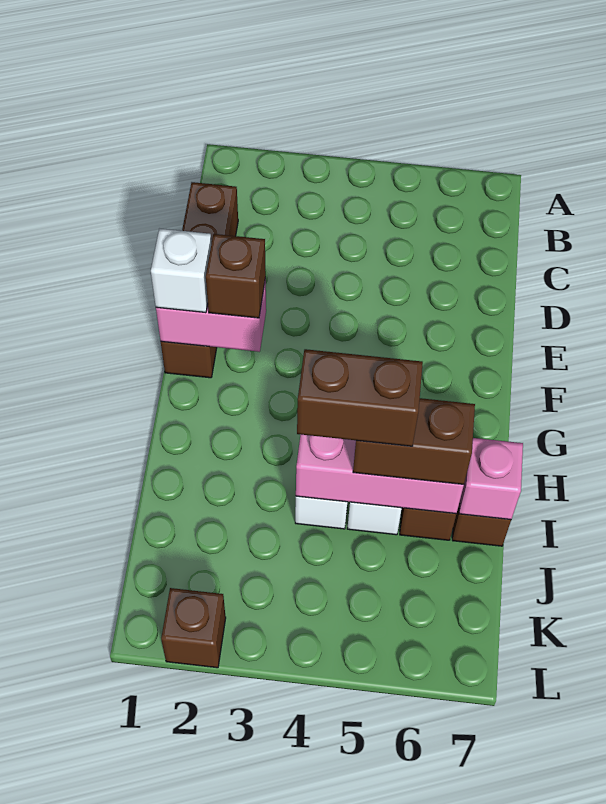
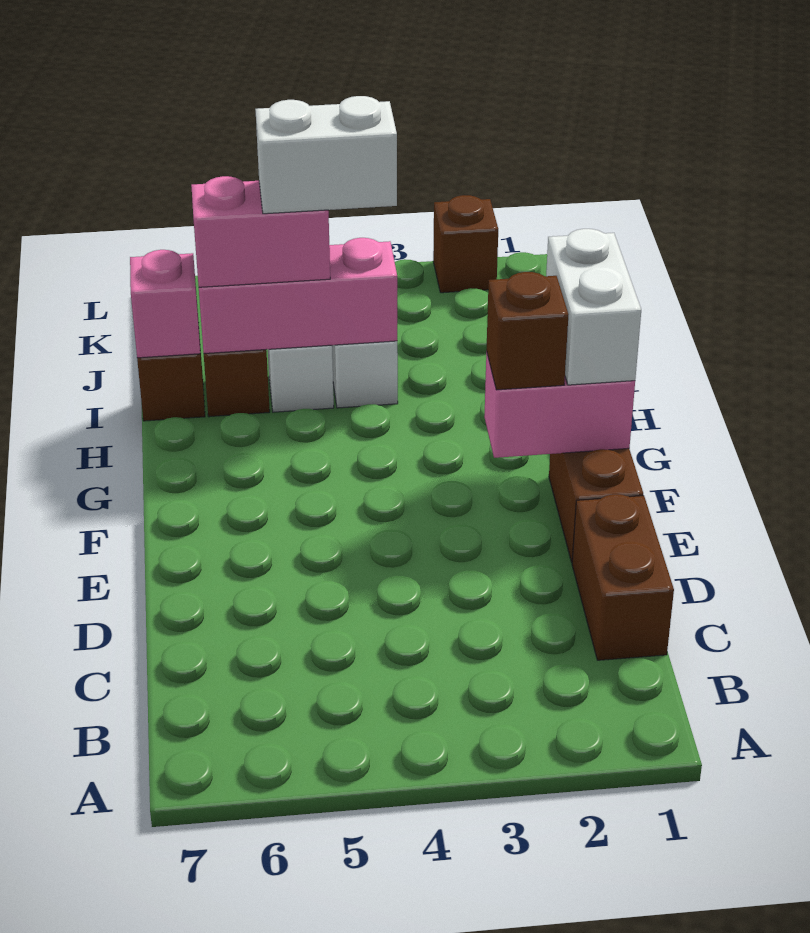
white 1x1 brick [151,229,211,313] -> white 1x2 brick [546,229,641,385]
brown 1x2 brick [297,349,423,446] -> white 1x2 brick [255,96,397,214]
brown 1x2 brick [353,398,475,484] -> pink 1x2 brick [191,176,330,287]

